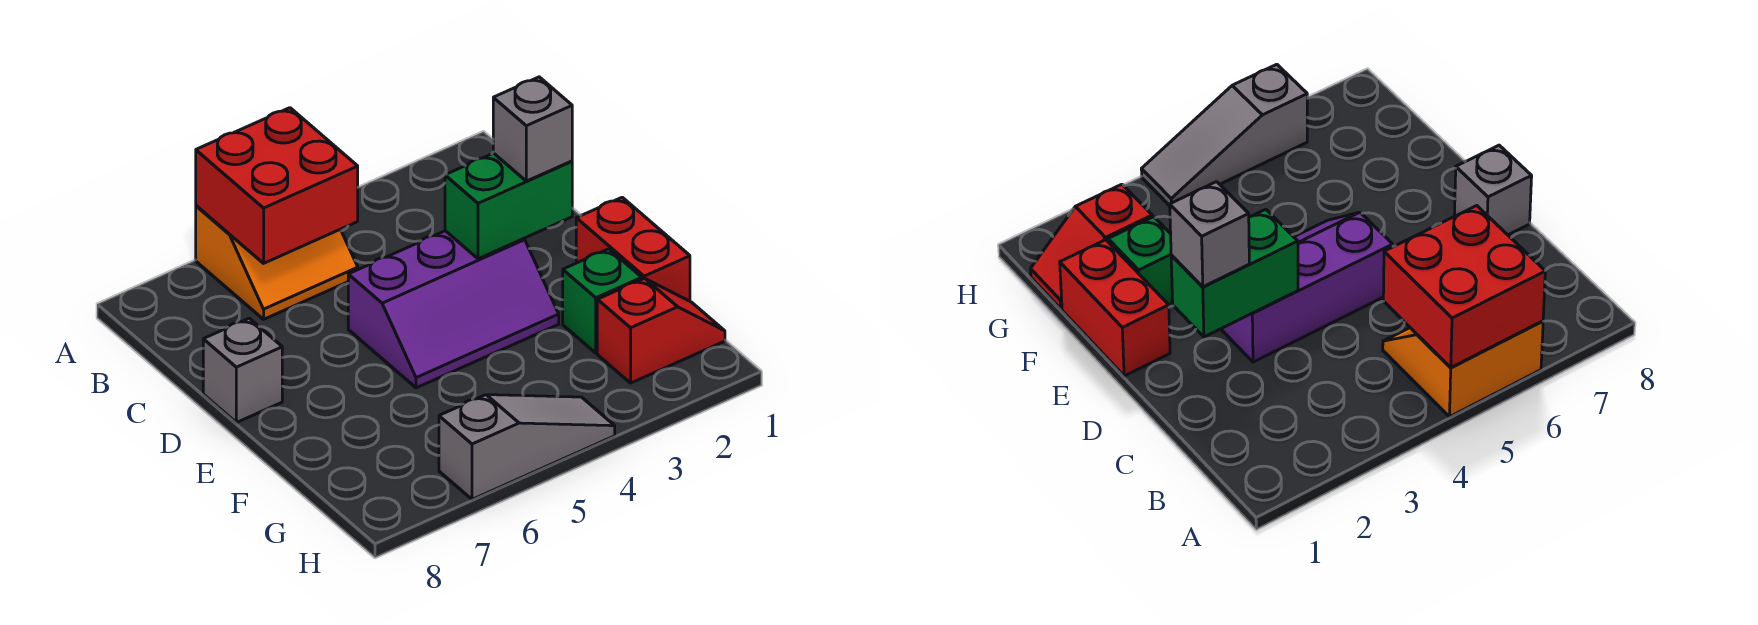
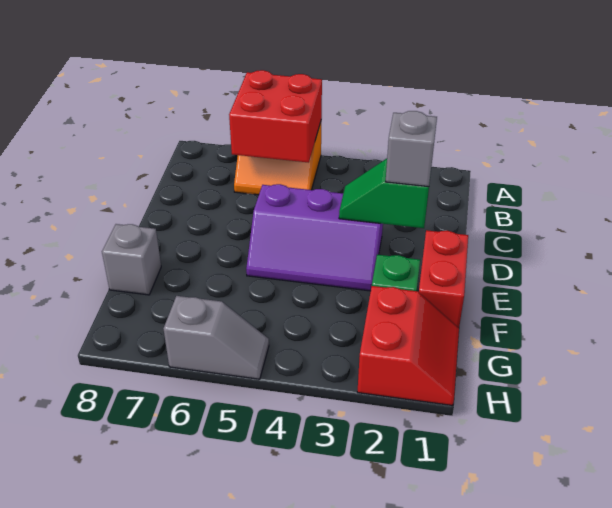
green 1x2 brick [445,153,572,259] -> green 1x2 slope [339,159,430,228]
grey 1x1 brick [203,318,282,423] -> grey 1x1 brick moved to [102,224,161,295]
red 1x2 slope [597,278,725,383] -> red 2x2 slope [357,286,459,406]
grey 1x3 slope [439,395,615,499] -> grey 1x2 slope [164,296,269,379]

